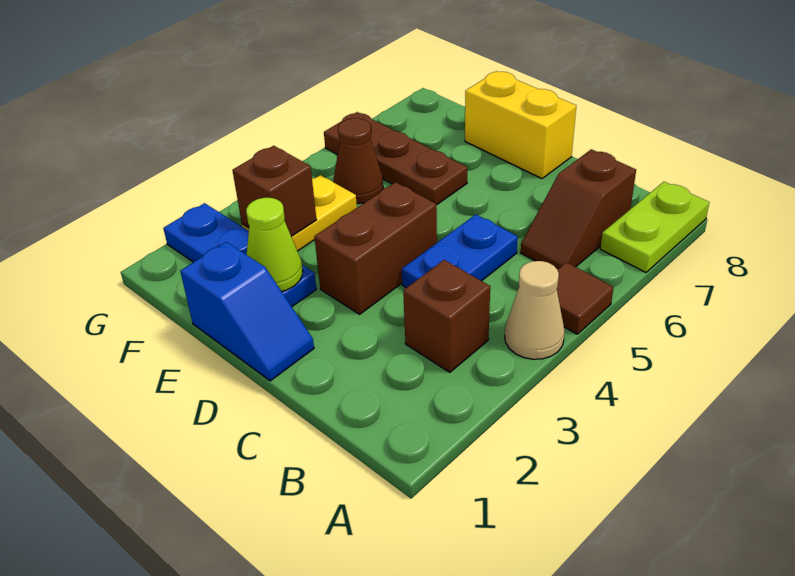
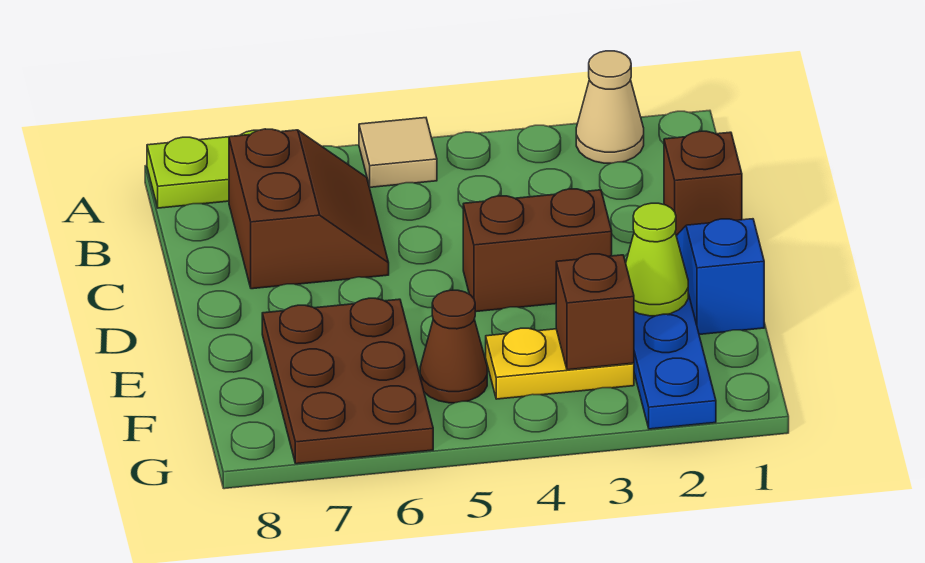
tan 1x1 cone [505,261,565,359] -> tan 1x1 cone moved to [576,51,644,163]
brown 1x1 tile [557,262,614,334] -> tan 1x1 tile [359,118,437,187]
brown 1x1 brick [403,260,490,372] -> brown 1x1 brick moved to [664,131,742,236]
brown 1x2 slope [521,149,636,270] -> brown 2x2 slope [229,129,389,289]
blue 1x2 plate [402,215,518,288] -> none
yellow 1x2 brick [465,71,576,179] -> none
brown 1x3 plate [324,112,467,205] -> brown 2x3 plate [262,298,433,464]

